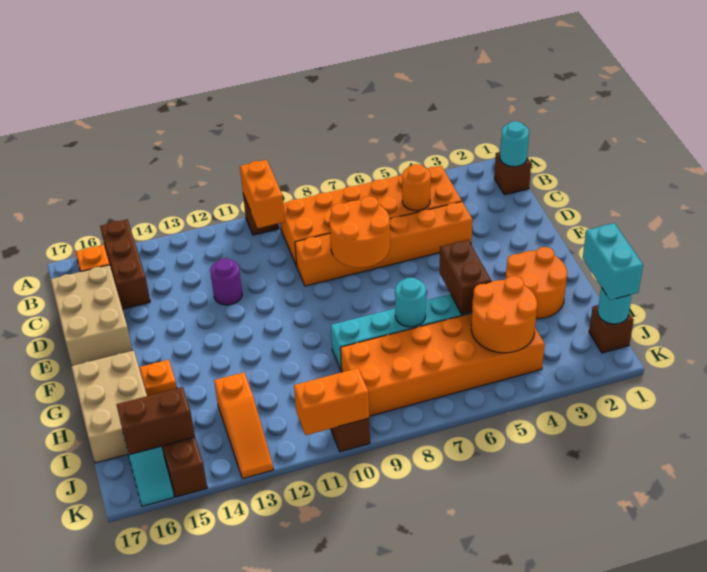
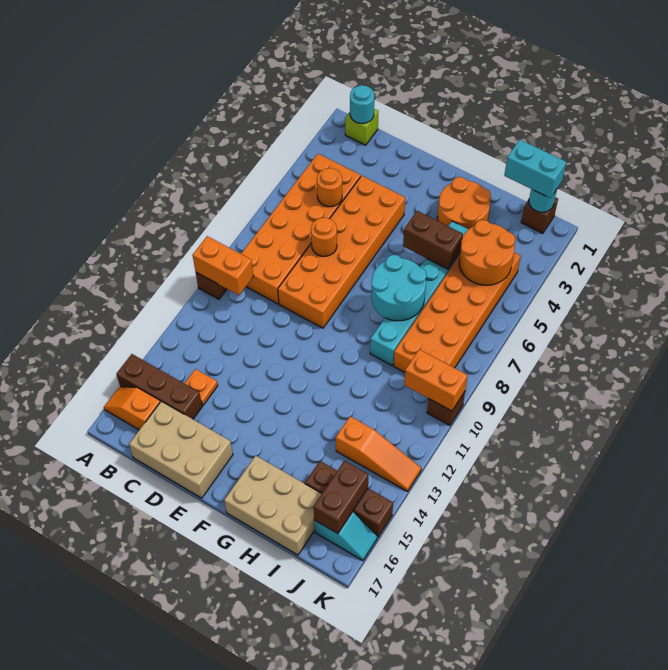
brown 1x1 brick [494,152,531,195] -> lime 1x1 brick [345,109,378,145]
orange 1x6 brick [295,202,472,286] -> orange 2x6 brick [278,176,405,328]
orange 2x2 round brick [330,196,390,268] -> orange 1x1 round brick [311,218,337,256]
purple 1x1 round brick [210,258,242,305] -> none
orange 1x1 plate [139,360,177,396] -> orange 1x1 plate moved to [184,369,218,406]
cyan 1x1 round brick [395,278,426,327] -> cyan 2x2 round brick [371,255,426,321]
orange 1x2 brick [294,368,369,435] -> orange 1x2 brick turned to [404,349,468,411]

